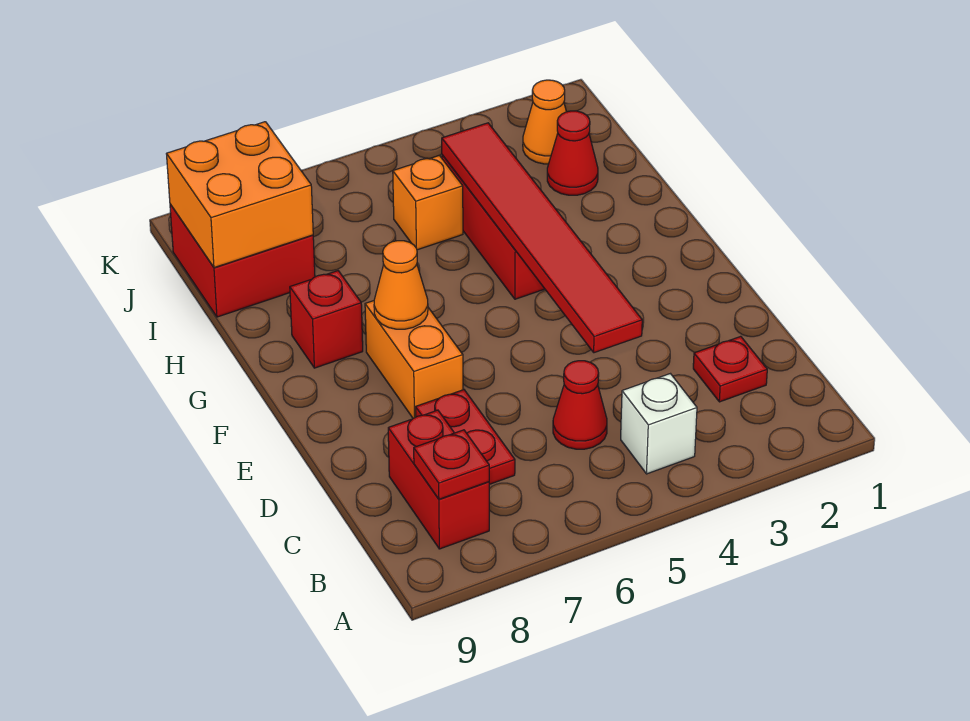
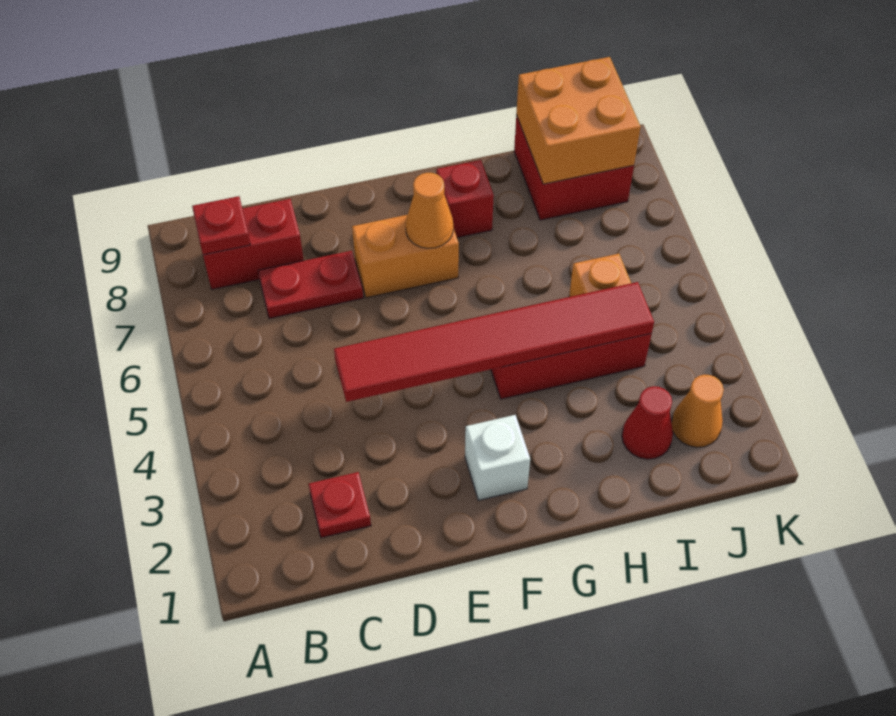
white 1x1 brick [621,374,697,474] -> white 1x1 brick moved to [465,415,530,500]
red 1x1 cone [553,361,607,449] -> none

